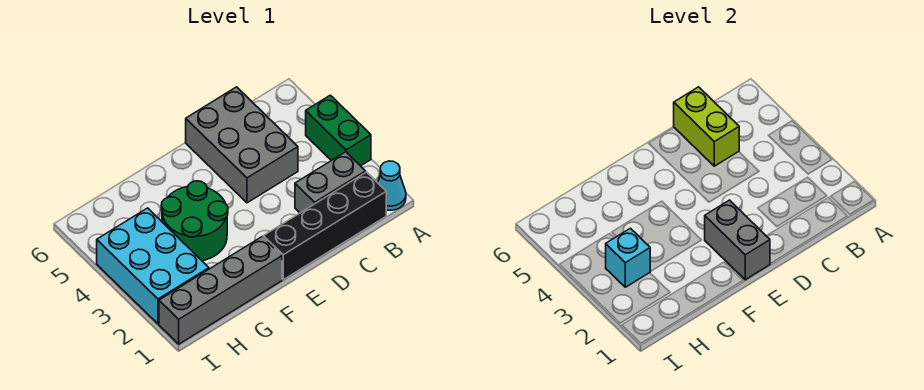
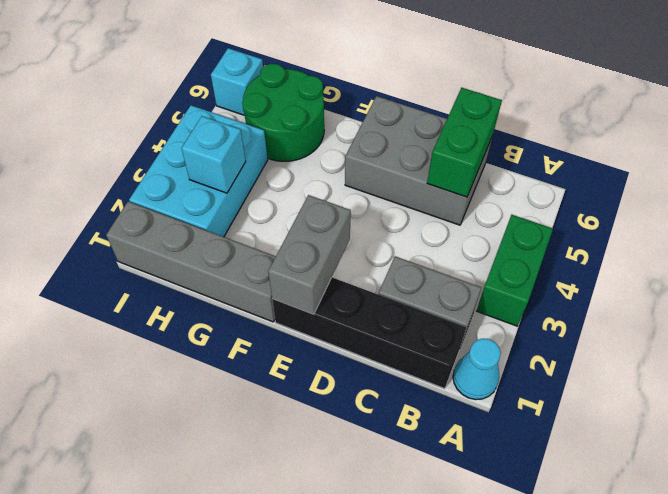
grey 2x3 brick [186,87,298,203] -> grey 2x3 brick turned to [345,96,493,225]
lime 1x2 brick [674,87,739,166] -> green 1x2 brick [427,88,502,197]
green 2x2 round brick [161,181,228,261] -> green 2x2 round brick moved to [242,64,324,161]
none -> cyan 1x1 brick [211,48,263,115]

